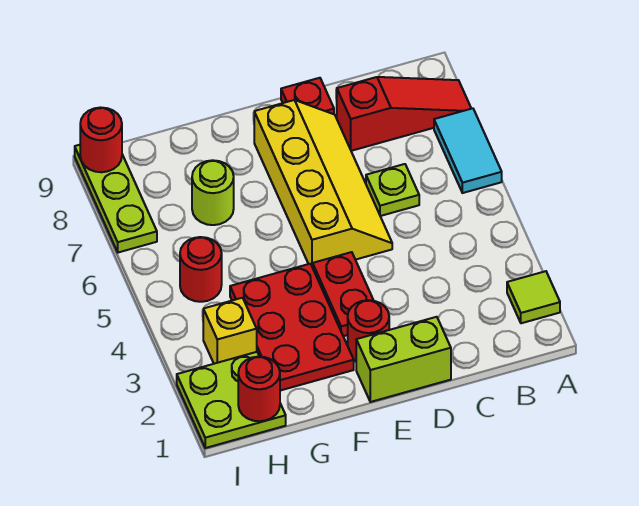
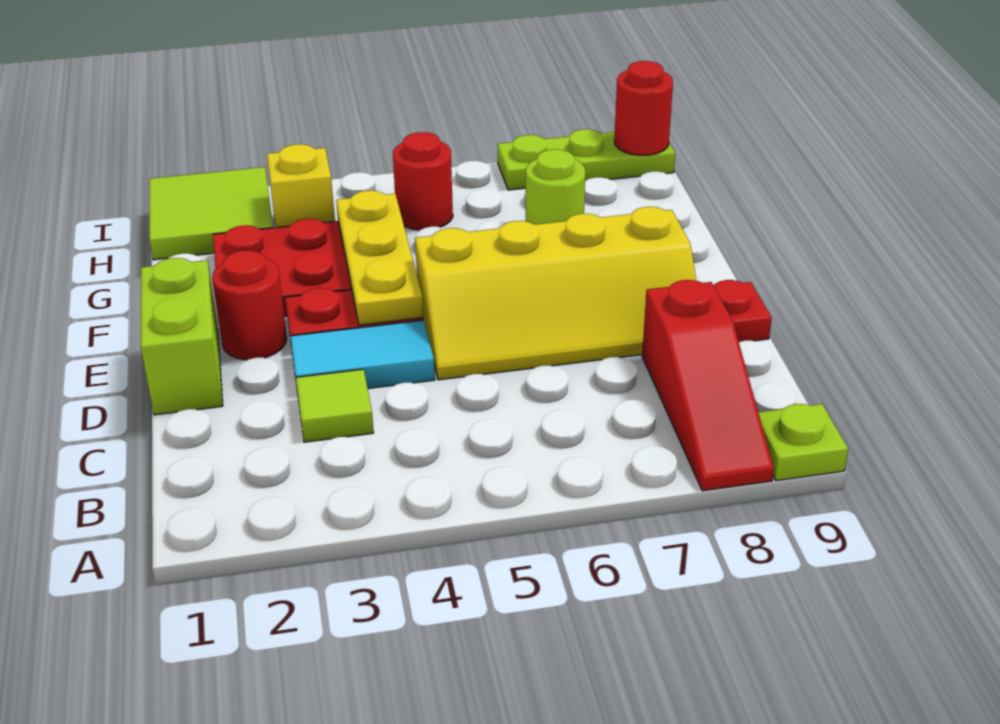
lime 1x1 tile [507,271,560,323] -> lime 1x1 tile moved to [296,369,374,442]
cyan 1x2 tile [434,108,502,193] -> cyan 1x2 tile moved to [290,320,435,388]
lime 1x1 plate [366,164,419,216] -> lime 1x1 plate moved to [758,404,848,481]
none -> yellow 1x3 plate [336,190,423,325]
lime 2x2 plate [177,352,286,448] -> lime 2x2 tile [149,167,273,260]
red 1x1 round brick [238,357,280,421] -> none

